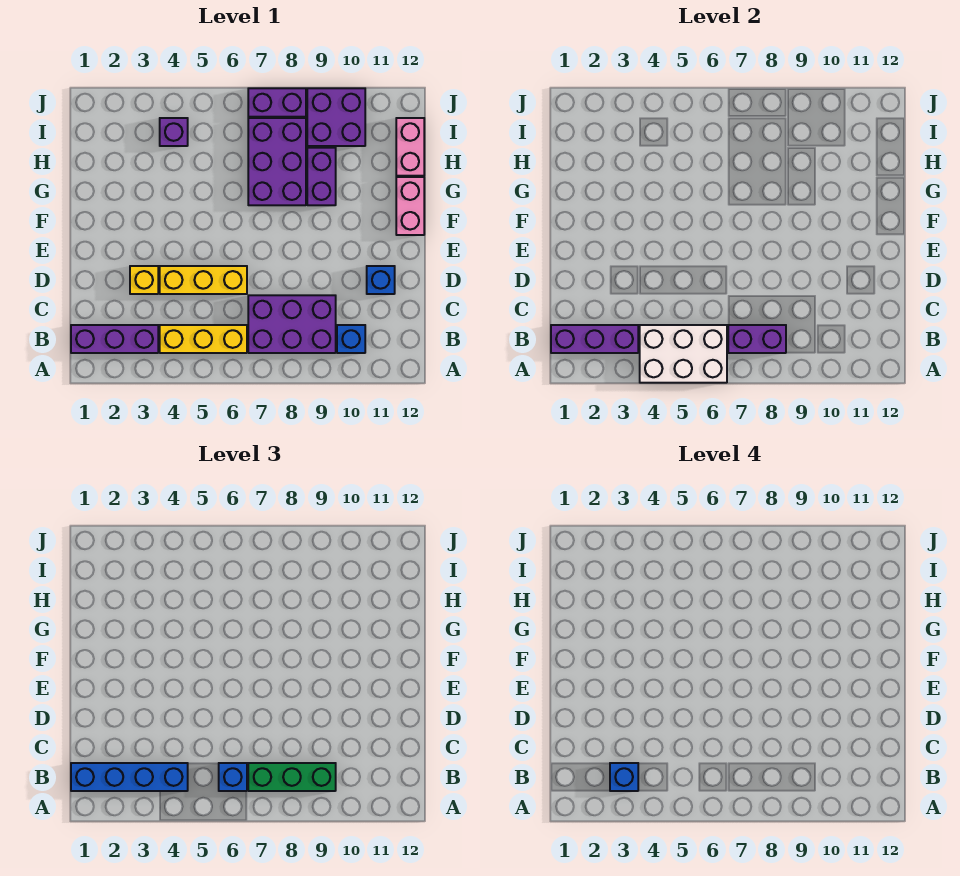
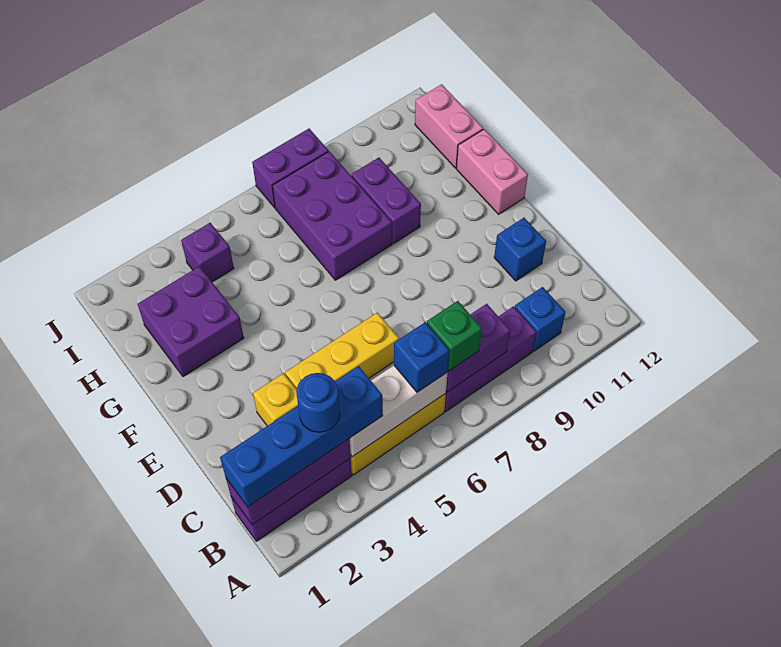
white 2x3 brick [640,325,727,383] -> white 1x3 brick [349,365,447,457]
blue 1x1 brick [610,763,638,791] -> blue 1x1 round brick [296,373,340,432]
purple 2x3 brick [248,295,336,353] -> purple 1x3 brick [444,306,536,412]
green 1x3 brick [248,763,336,791] -> green 1x1 brick [427,301,482,371]
purple 2x2 brick [307,88,365,146] -> purple 2x2 brick moved to [138,266,244,377]

